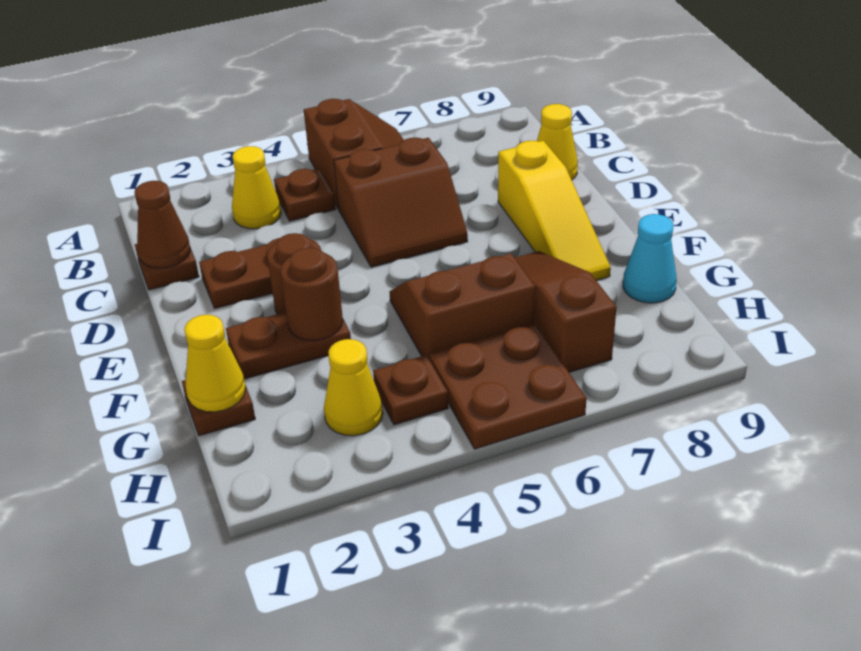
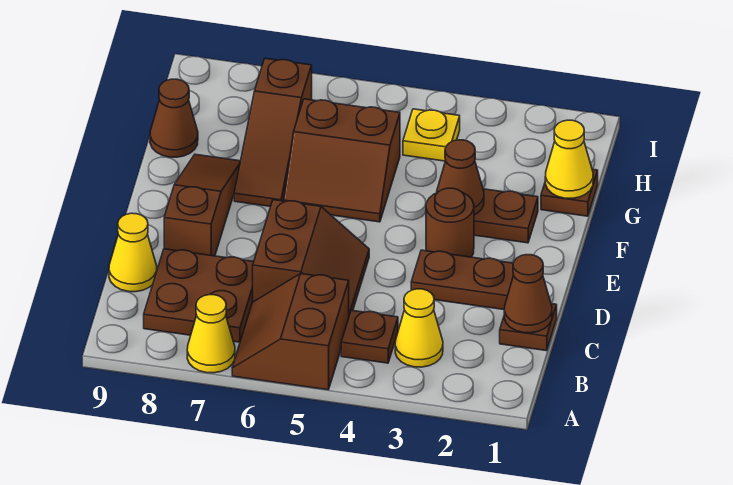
brown 2x2 slope [334,138,468,267] -> brown 2x2 slope turned to [253,200,369,315]
yellow 1x3 slope [498,141,611,280] -> brown 1x3 slope [164,154,240,256]
brown 1x1 round brick [280,248,343,340] -> brown 1x1 cone [437,140,484,215]
cyan 1x1 cone [623,214,677,303] -> brown 1x1 cone [150,79,198,157]
yellow 1x1 cone [324,339,383,436] -> yellow 1x1 cone moved to [187,295,235,373]
brown 1x1 plate [373,355,448,425] -> yellow 1x1 plate [403,109,460,161]
brown 2x2 plate [429,324,587,449] -> brown 2x2 plate moved to [144,249,254,342]

